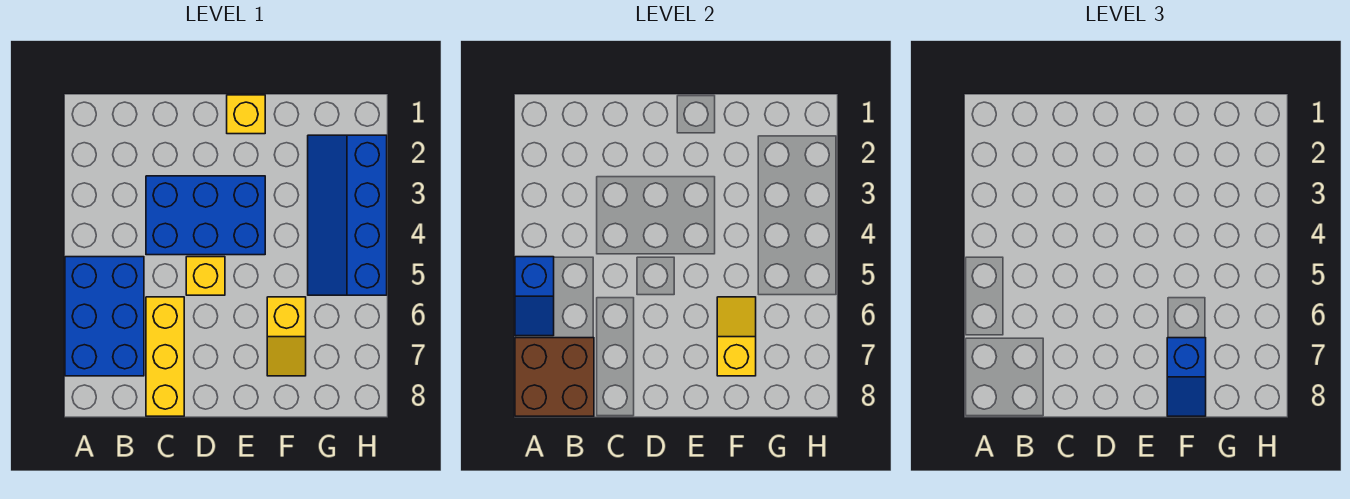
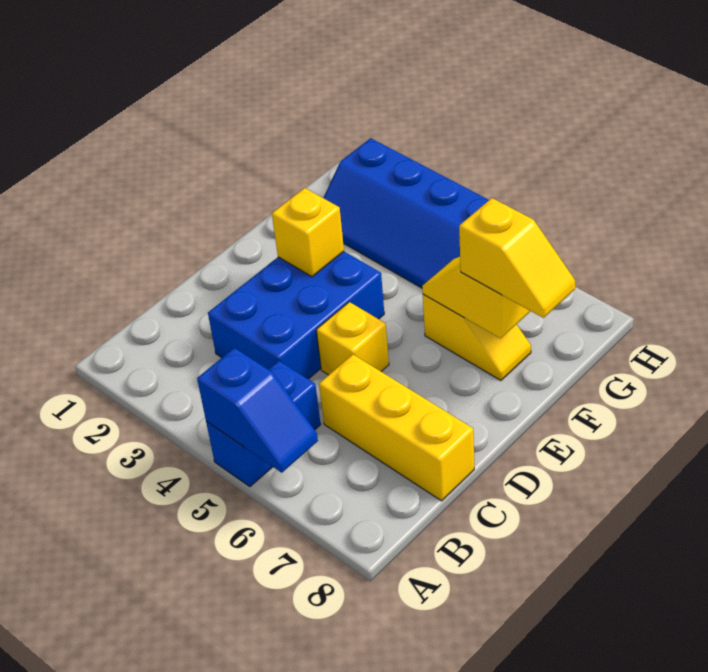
blue 2x3 brick [65,257,144,376] -> blue 1x2 brick [206,361,321,487]
brown 2x2 brick [515,338,594,416] -> none
yellow 1x1 brick [227,95,265,134] -> yellow 1x1 brick moved to [272,188,344,277]
blue 1x2 slope [1167,338,1206,416] -> yellow 1x2 slope [459,198,575,318]

